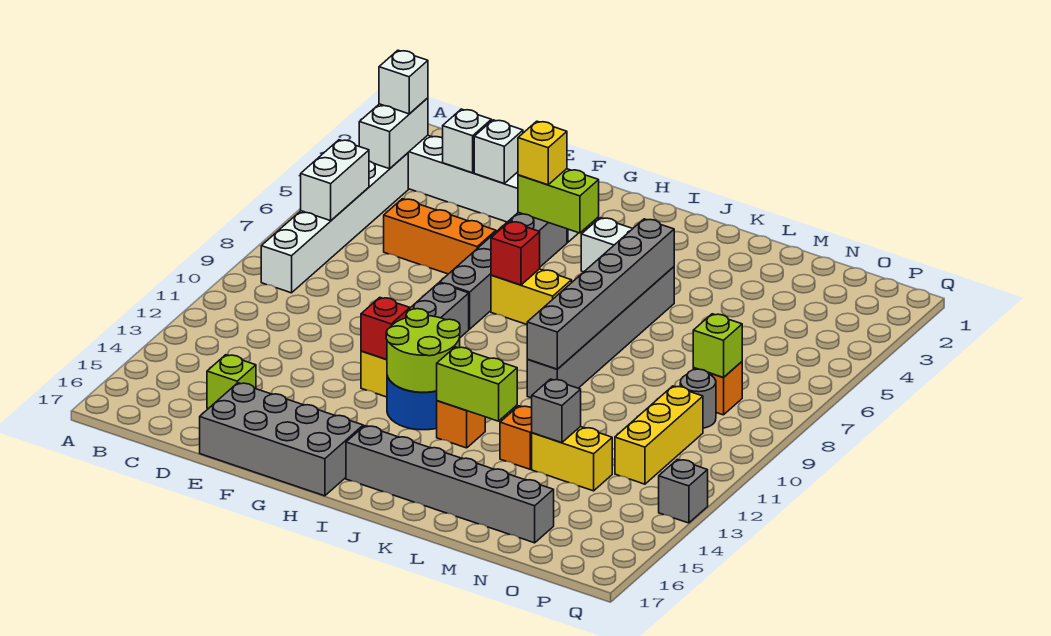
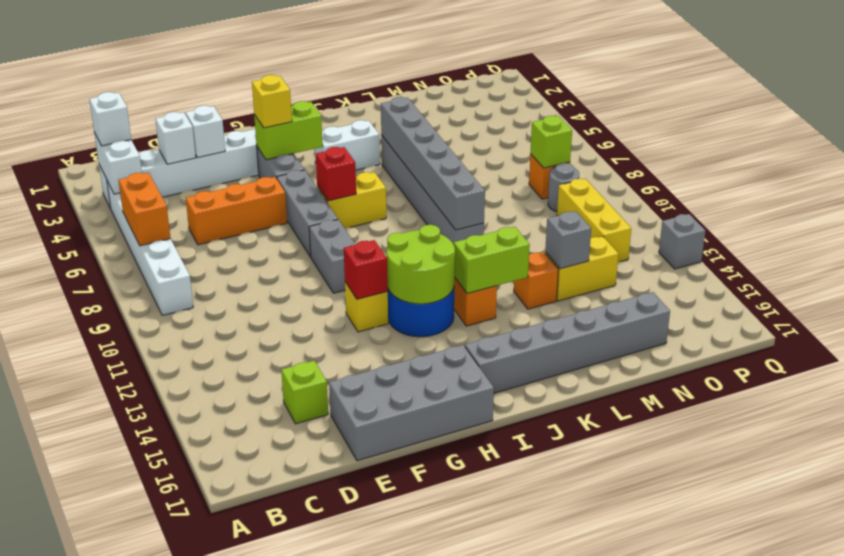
white 1x2 brick [301,140,369,221] -> orange 1x2 brick [119,173,171,246]

